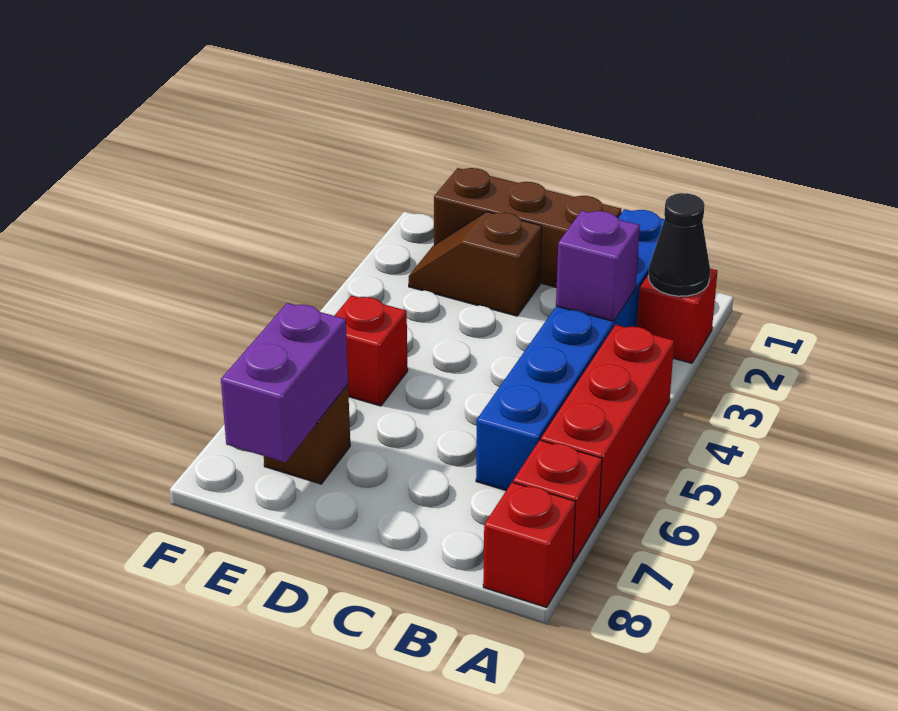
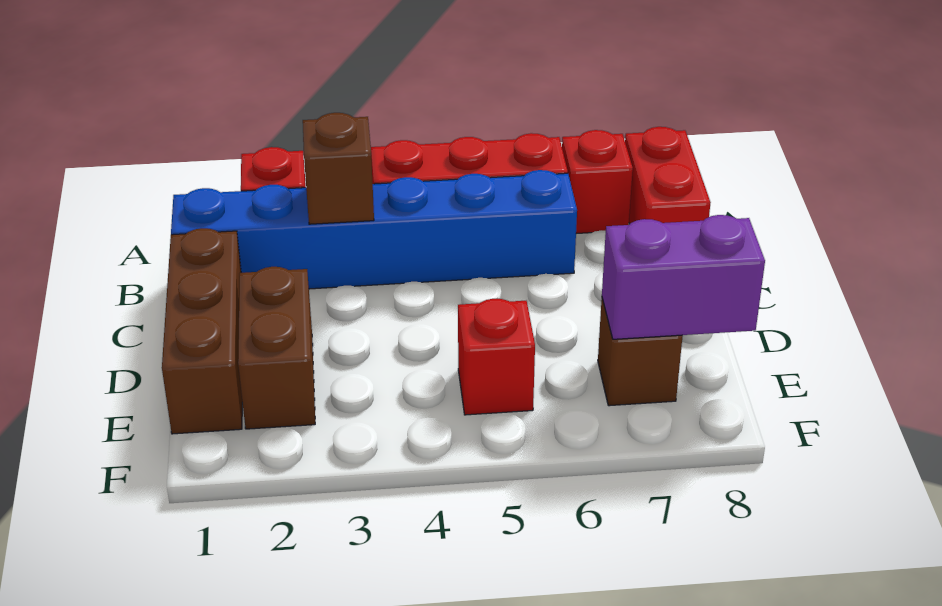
black 1x1 cone [648,193,710,296] -> none
red 1x1 brick [483,482,576,607] -> red 1x2 brick [625,127,711,224]
purple 1x1 brick [556,211,640,321] -> brown 1x1 brick [303,113,374,224]
brown 1x2 slope [409,212,542,316] -> brown 1x2 brick [238,267,315,429]

